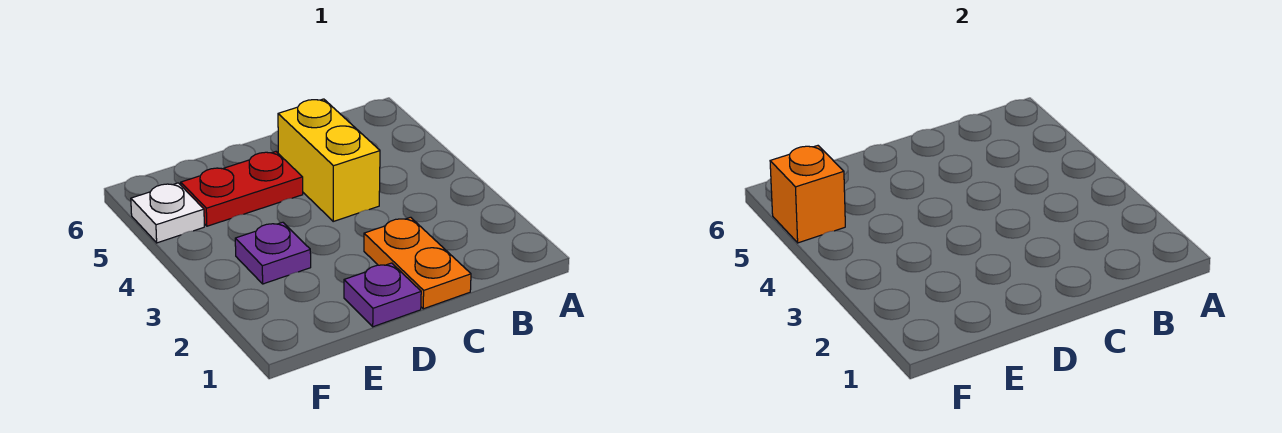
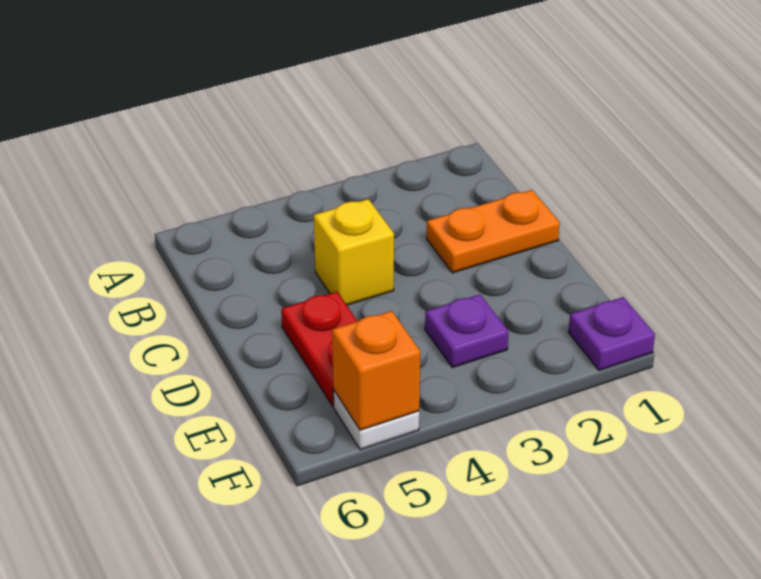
yellow 1x2 brick [278,99,380,221] -> yellow 1x1 brick [314,199,394,305]
purple 1x1 plate [344,263,421,327] -> purple 1x1 plate moved to [568,297,655,370]

